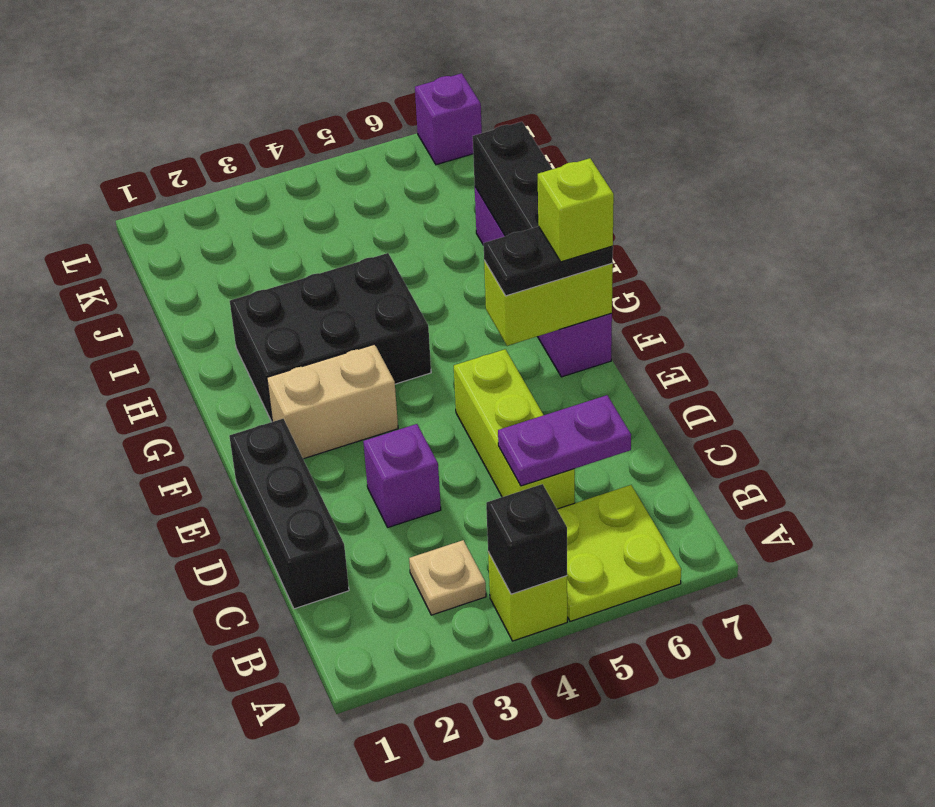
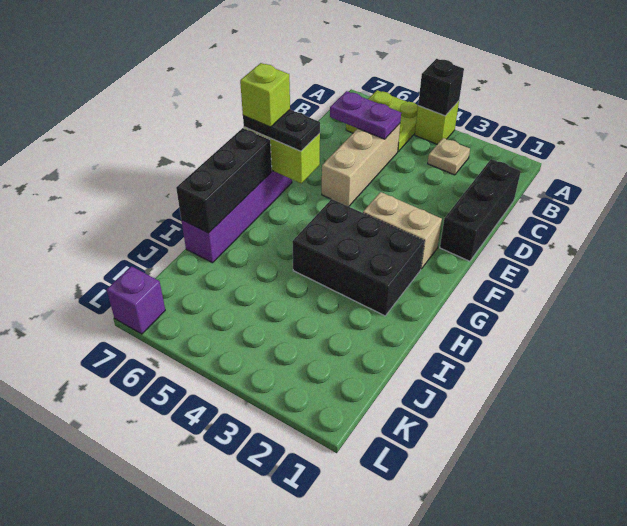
lime 1x3 brick [454,349,575,509] -> tan 1x3 brick [322,124,400,206]
purple 1x1 brick [363,424,441,527] -> none

